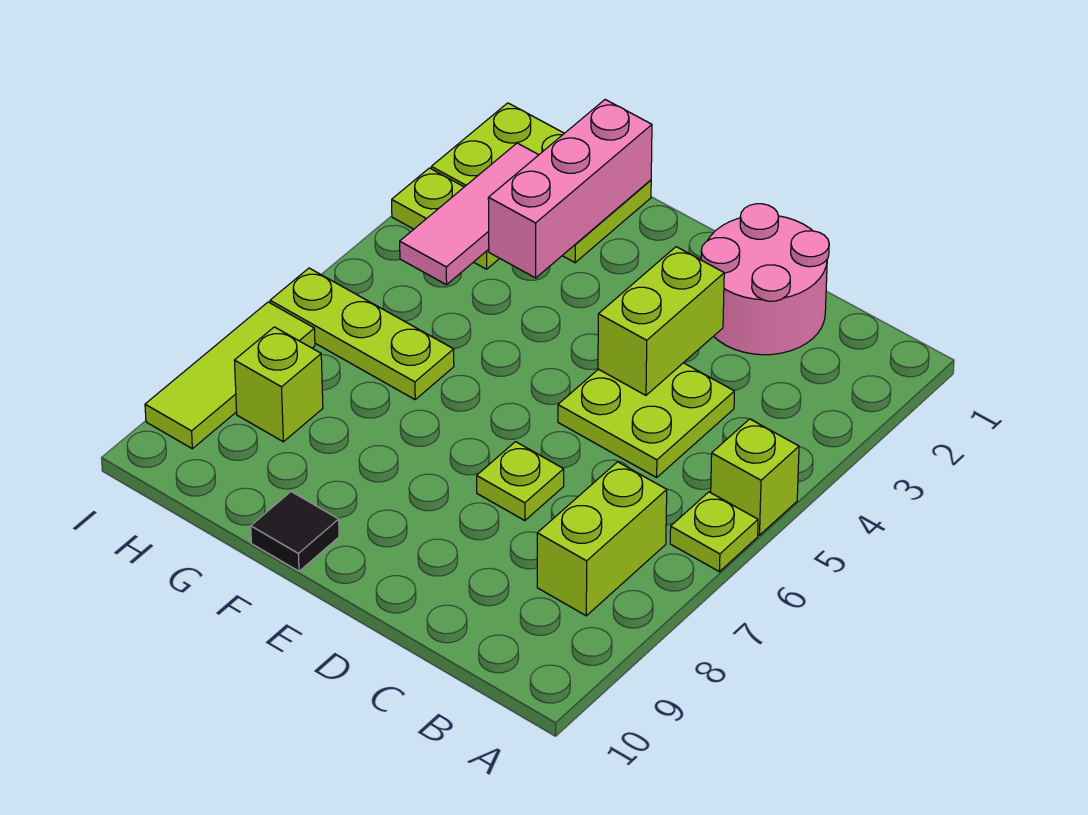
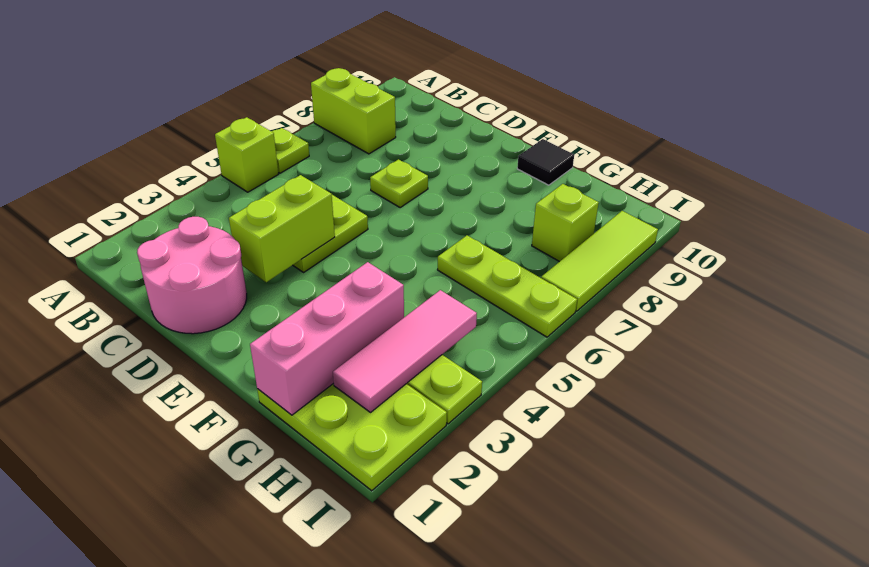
lime 1x2 brick [537,462,667,616] -> lime 1x2 brick turned to [311,68,396,154]

